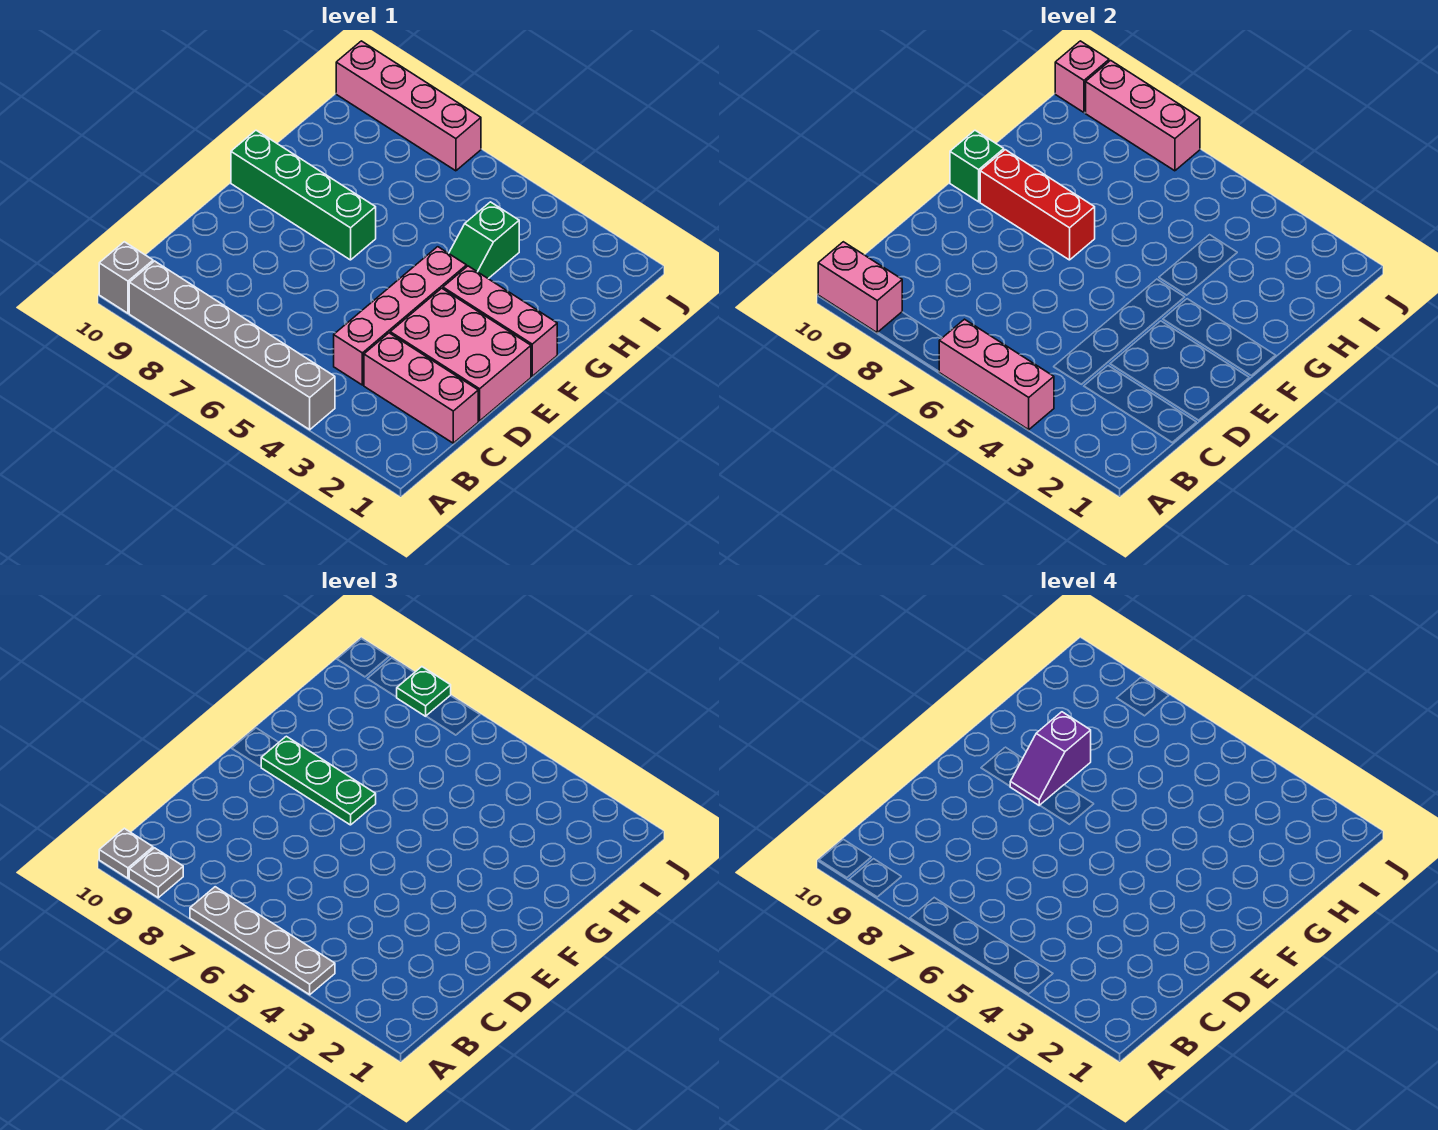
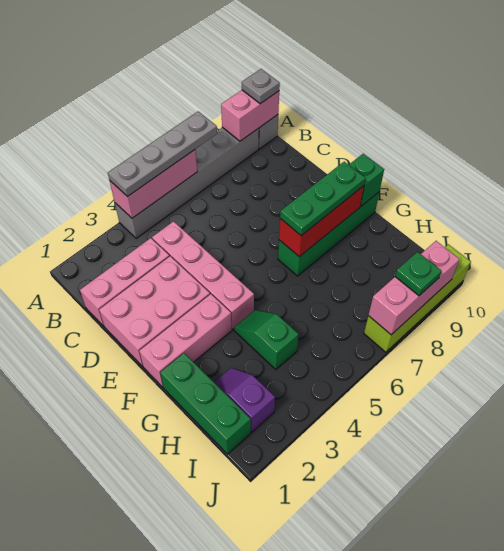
grey 1x1 plate [129,848,183,898] -> none
purple 1x2 slope [1010,712,1091,805] -> purple 1x2 slope moved to [214,368,275,432]
none -> green 1x3 brick [160,353,251,454]
pink 1x4 brick [336,41,481,171] -> lime 1x4 brick [364,244,471,352]
pink 1x1 brick [1055,41,1109,112] -> none

